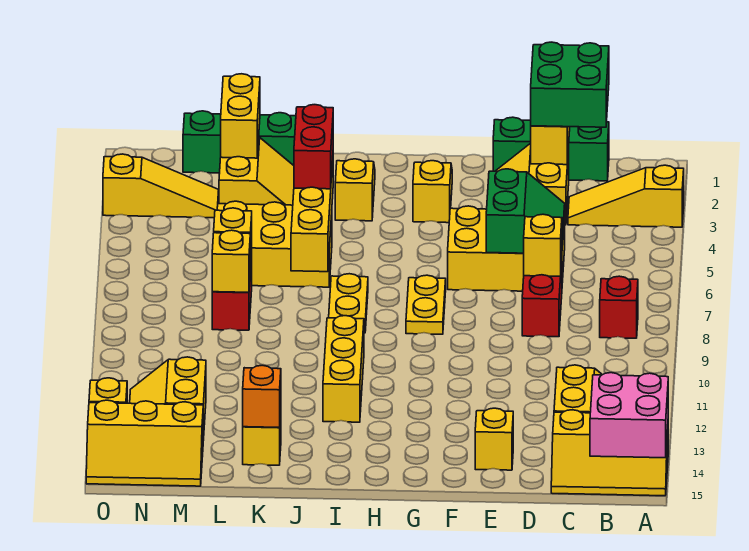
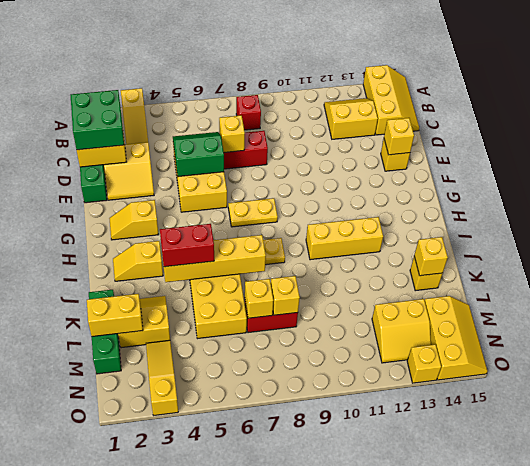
pink 2x2 brick [590,373,668,458] -> none
none -> yellow 1x1 brick [384,118,414,155]
orange 1x1 brick [243,365,281,427] -> yellow 1x1 brick [414,237,448,276]

